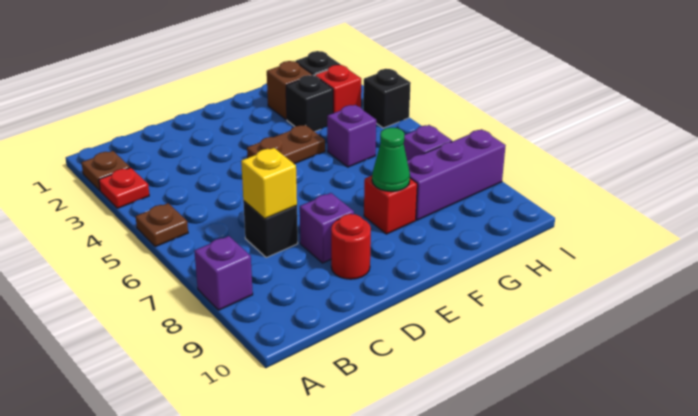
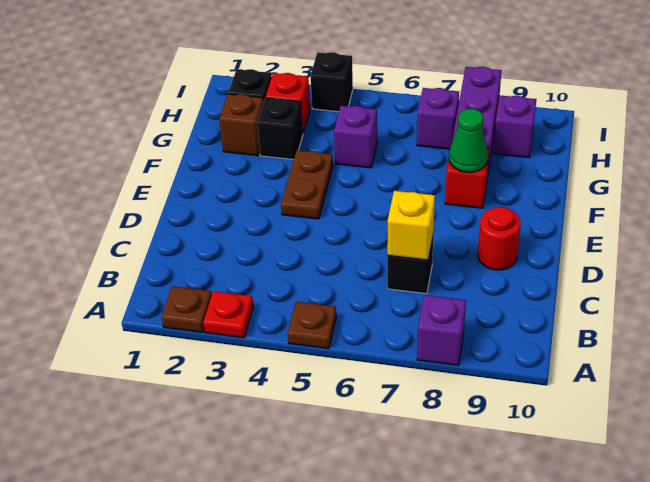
purple 1x1 brick [300,193,354,263] -> purple 1x1 brick moved to [493,95,536,158]

